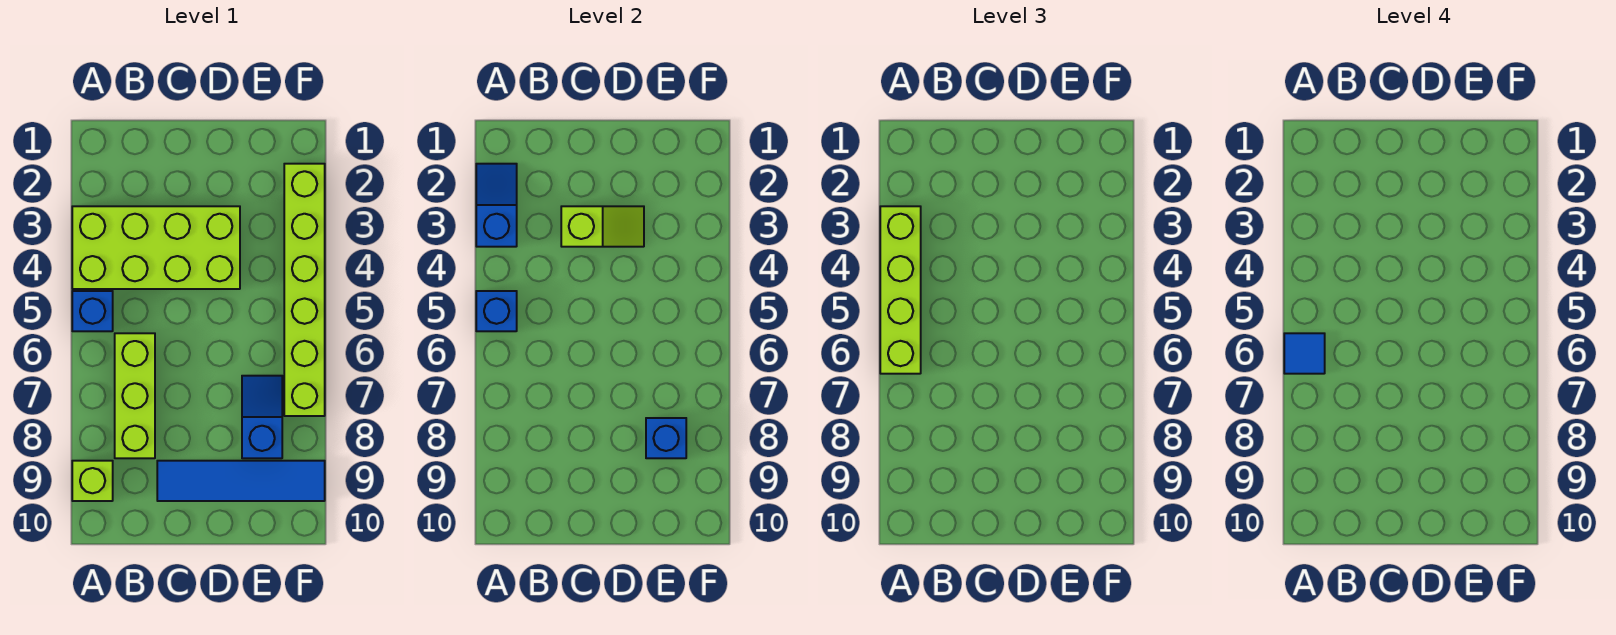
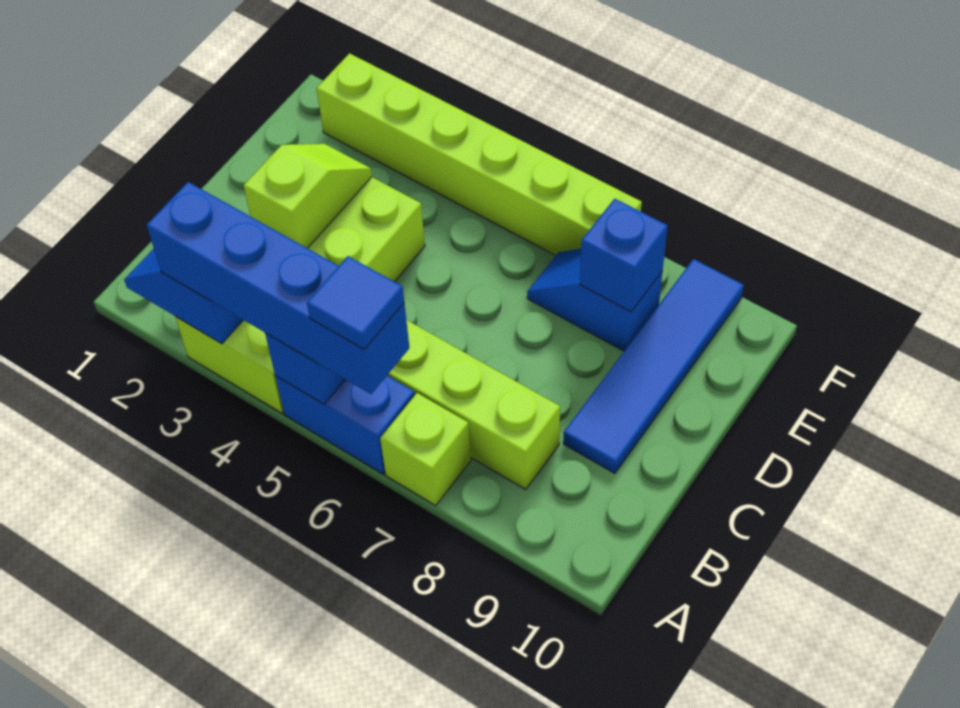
lime 1x4 brick [880,206,921,374] -> blue 1x4 brick [147,182,409,394]
blue 1x1 brick [72,291,113,331] -> blue 1x2 brick [275,376,415,474]
lime 1x1 brick [72,461,113,501] -> lime 1x1 brick moved to [380,393,471,506]

